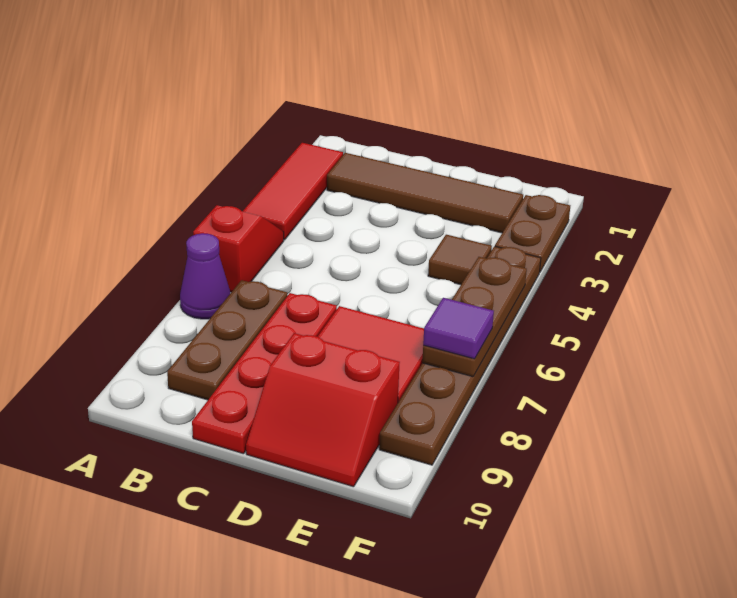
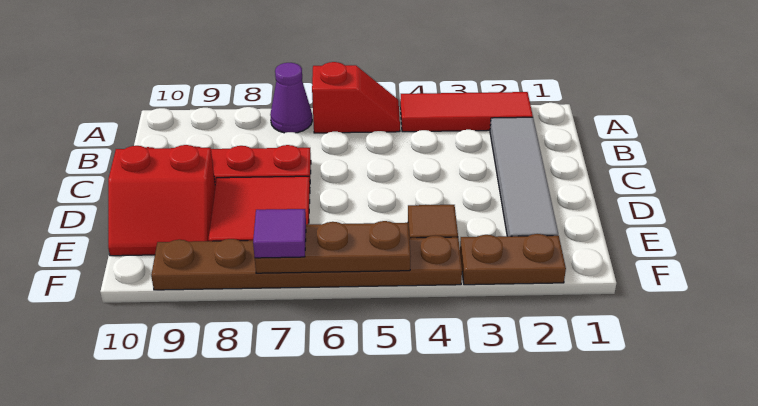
brown 1x4 tile [327,153,523,233] -> grey 1x4 tile [490,117,558,236]
brown 1x3 plate [167,280,288,400] -> none
red 2x2 slope [246,333,400,487] -> red 2x2 slope turned to [108,145,215,256]

